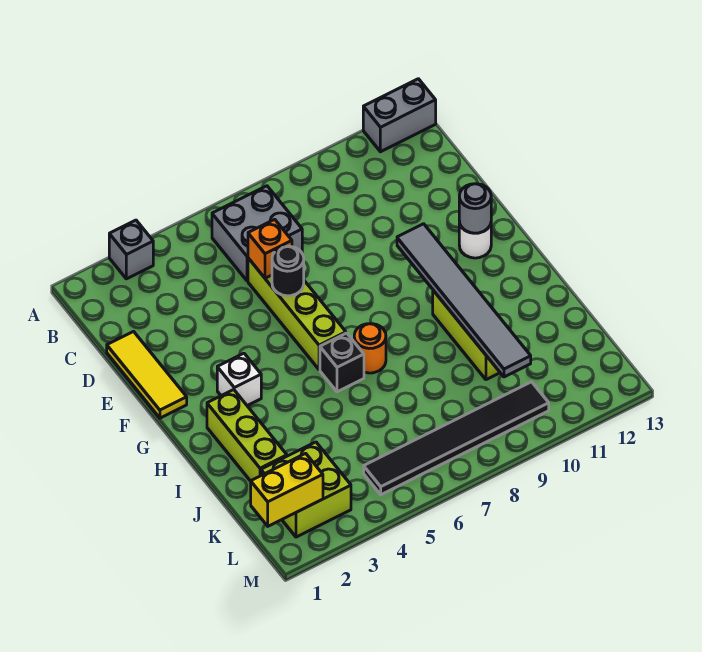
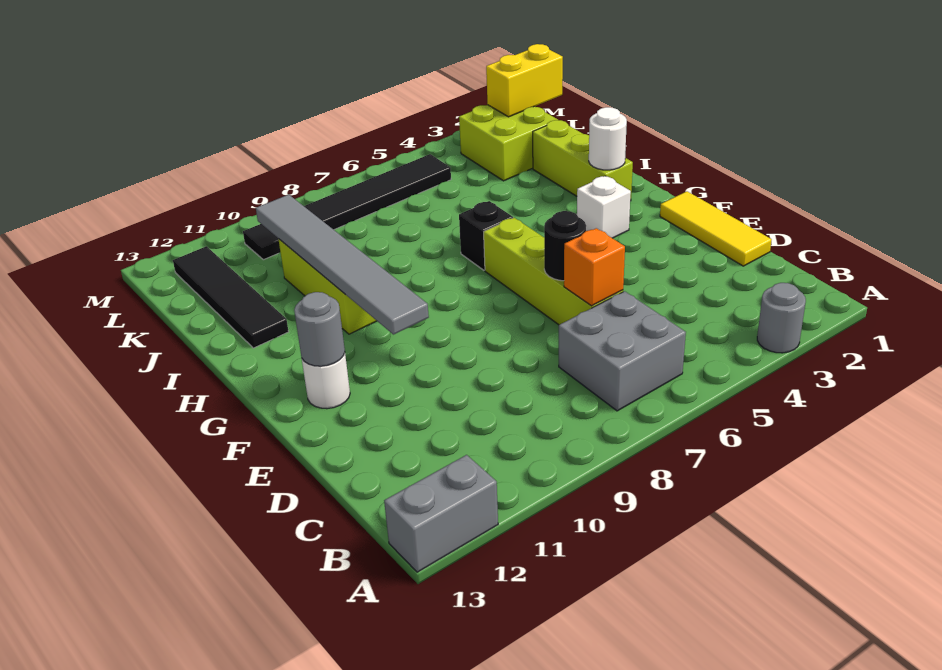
grey 1x1 brick [109,220,153,279] -> grey 1x1 round brick [757,283,806,353]
none -> white 1x1 round brick [589,107,627,170]
orange 1x1 round brick [354,324,386,373] -> none
none -> black 1x4 tile [173,246,289,348]

